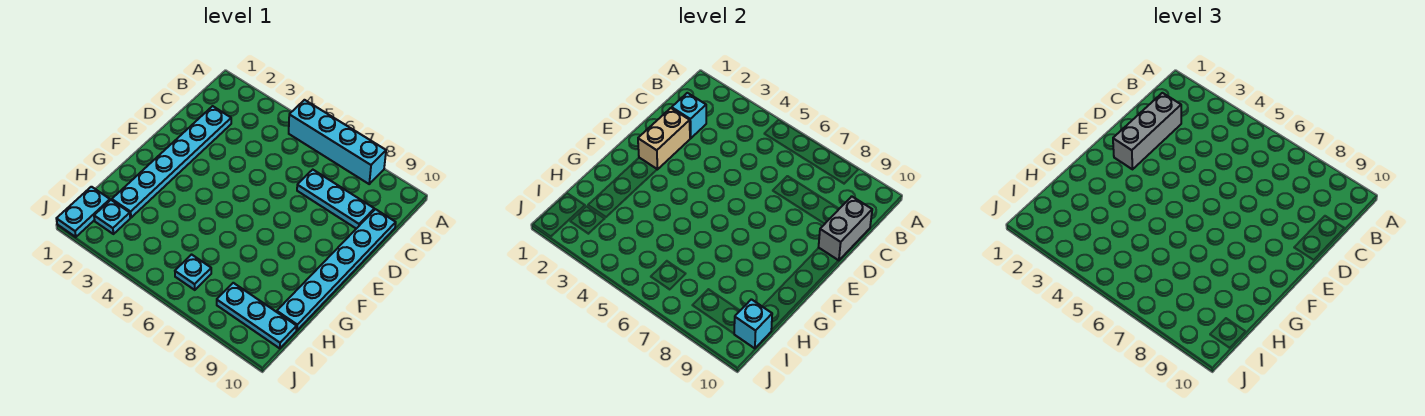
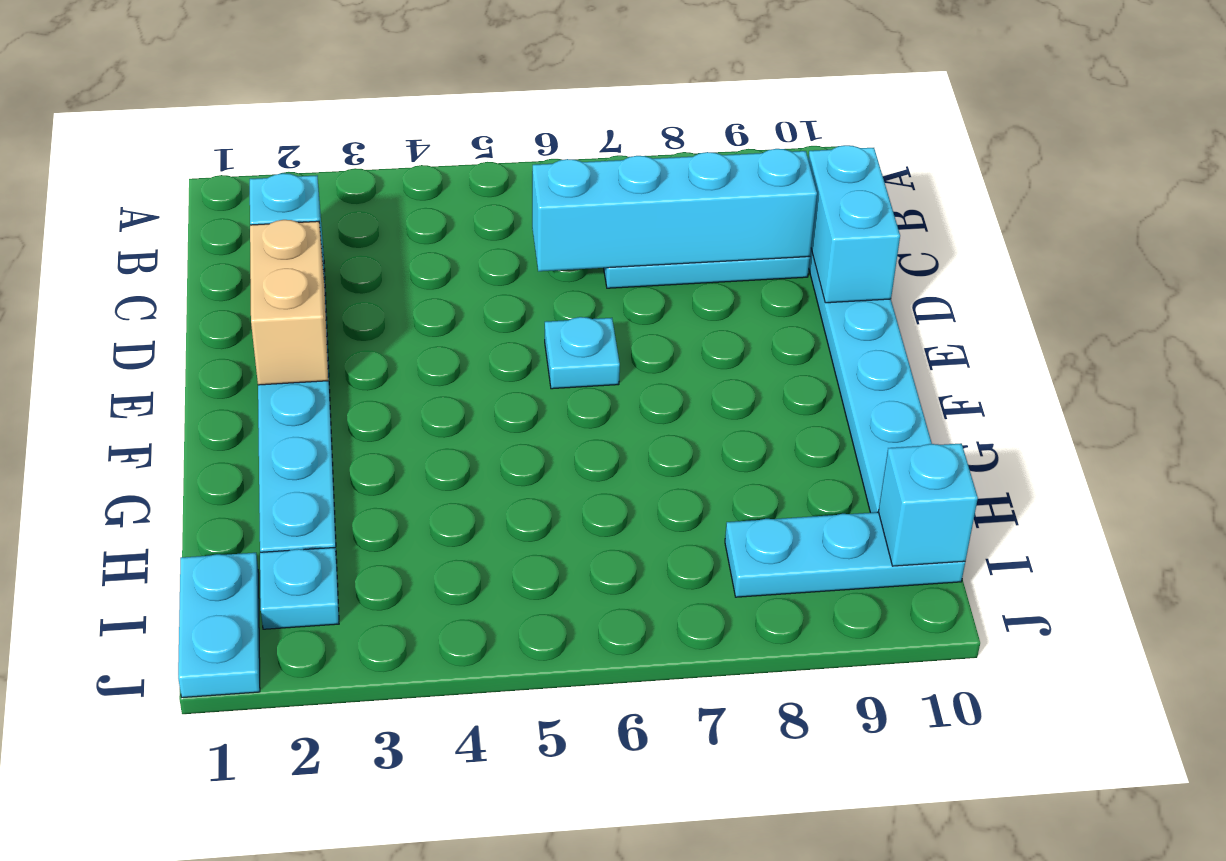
cyan 1x4 brick [289,100,386,184] -> cyan 1x4 brick moved to [532,149,817,271]
grey 1x3 brick [1113,93,1181,169] -> none
grey 1x2 brick [819,196,872,261] -> cyan 1x2 brick [808,145,900,303]
cyan 1x1 plate [175,255,211,290] -> cyan 1x1 plate moved to [545,317,620,389]

